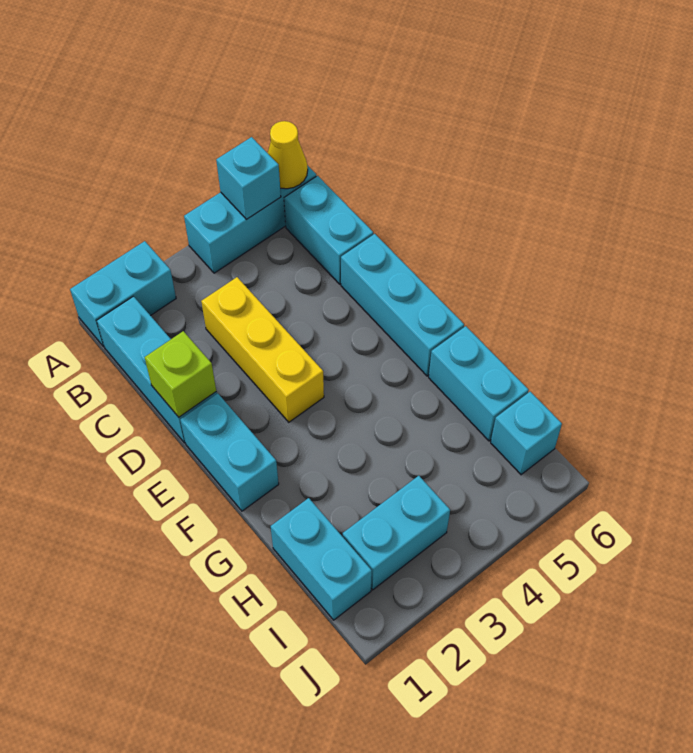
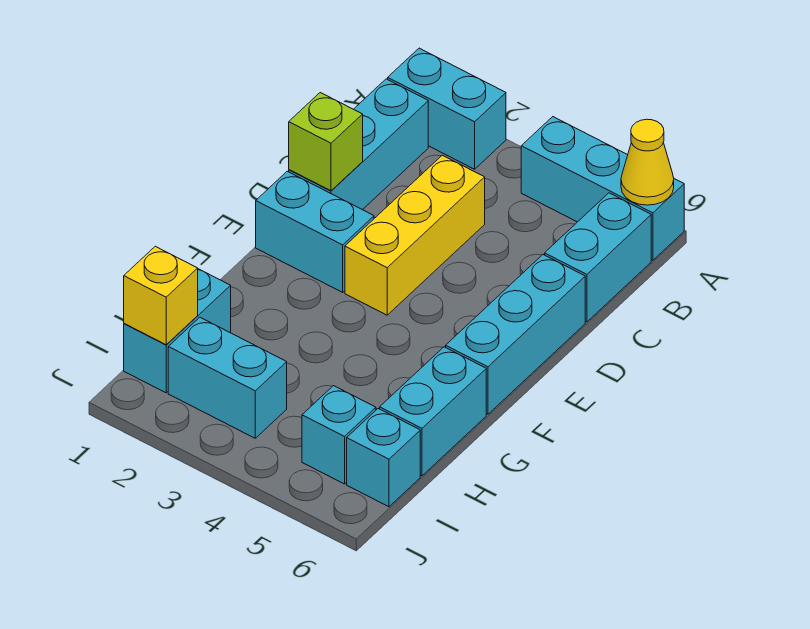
cyan 1x1 brick [216,137,281,219] -> cyan 1x1 brick moved to [302,386,376,484]
cyan 1x2 brick [180,393,279,511] -> cyan 1x2 brick turned to [256,171,374,292]
none -> yellow 1x1 brick [124,246,198,345]

